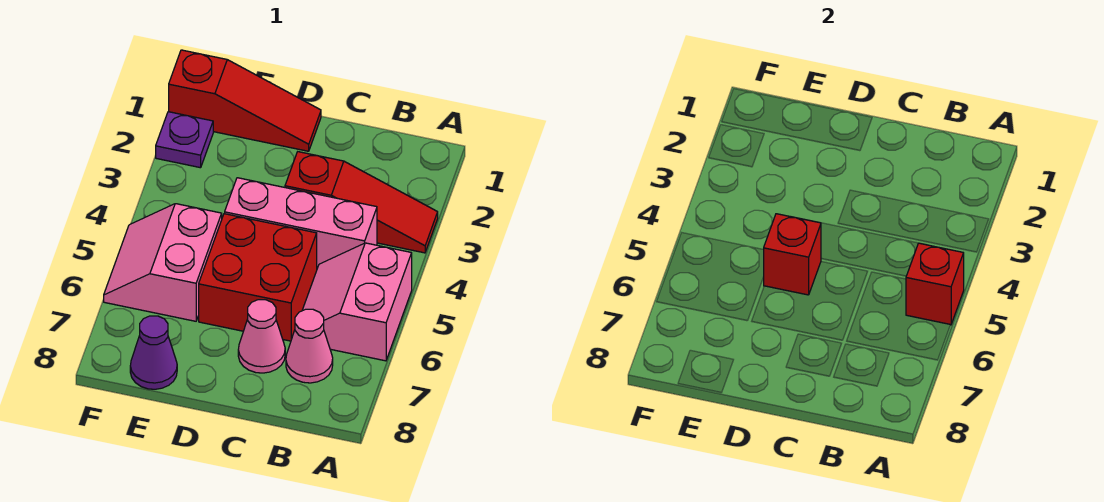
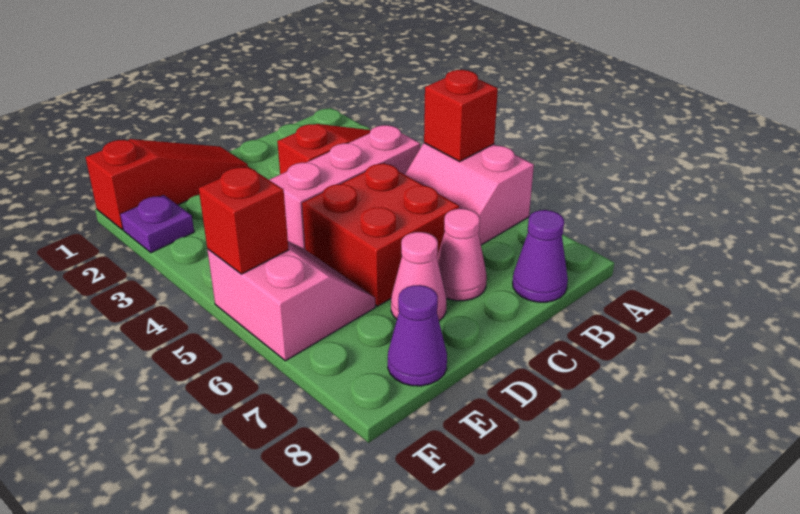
pink 1x1 cone [286,309,333,383] -> pink 1x1 cone moved to [391,232,446,321]
none -> purple 1x1 cone [513,210,568,302]
red 1x1 brick [764,214,821,295] -> red 1x1 brick moved to [199,166,289,274]
pink 2x2 slope [104,204,222,321] -> pink 2x2 slope turned to [207,241,375,361]

